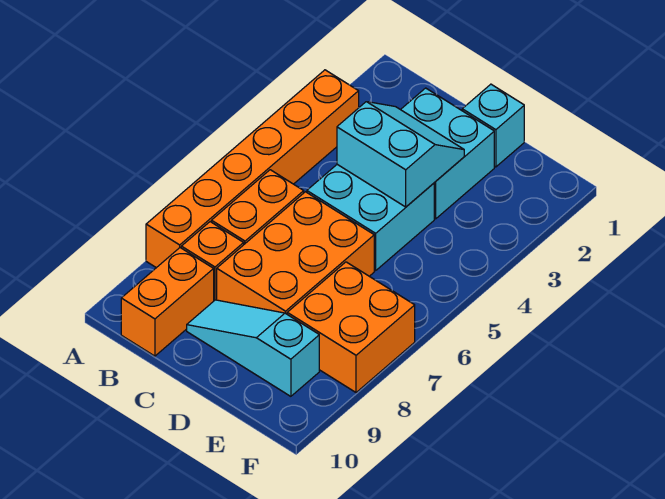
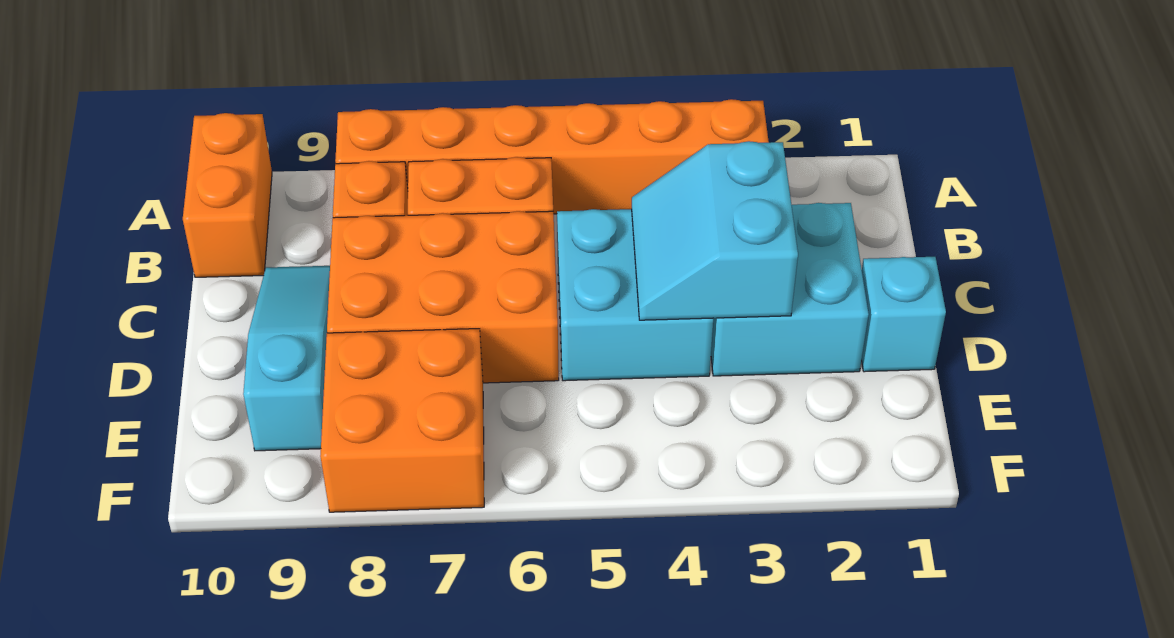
orange 1x2 brick [121,248,214,356] -> orange 1x2 brick turned to [183,113,272,277]
cyan 2x2 slope [337,102,464,207] -> cyan 2x2 slope turned to [632,141,798,320]

